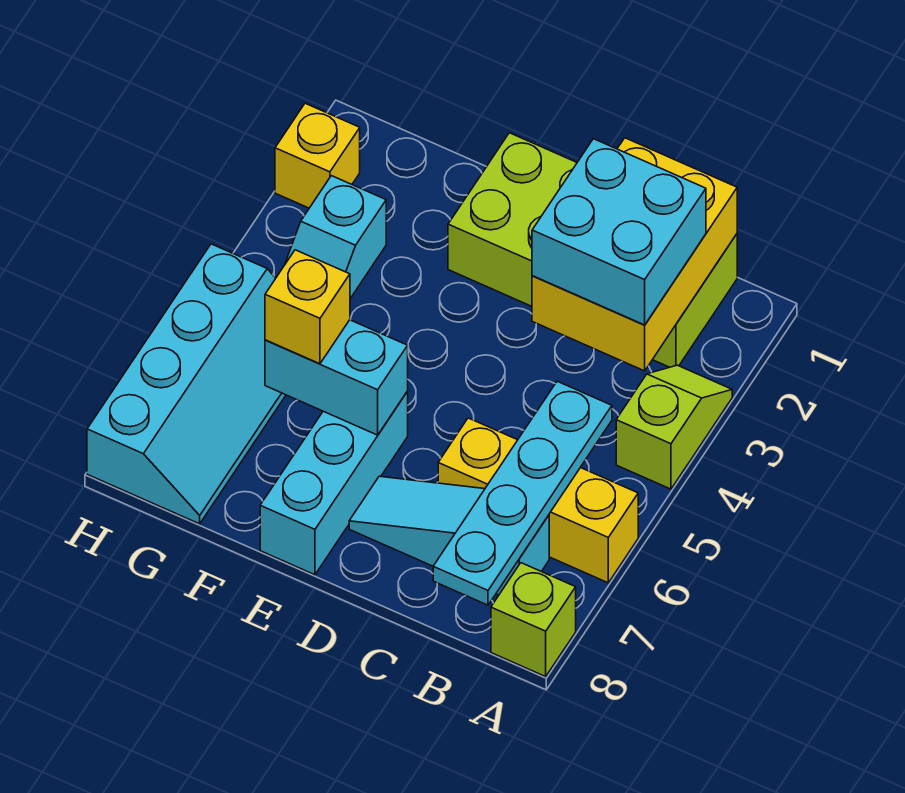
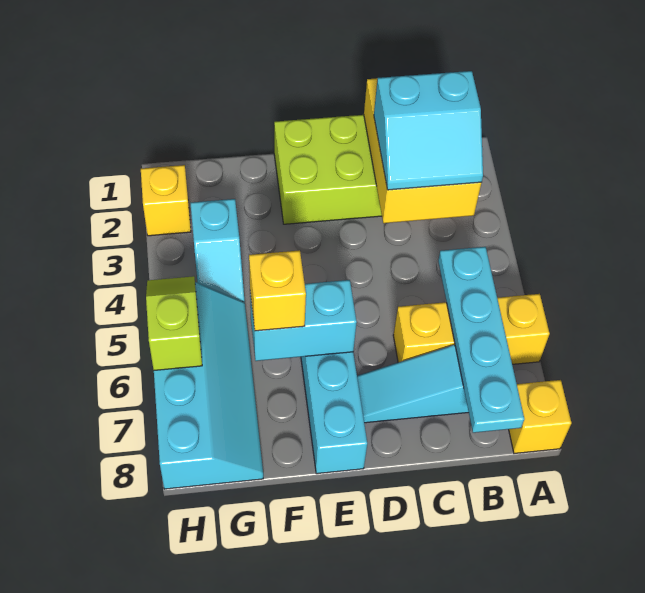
lime 1x2 slope [616,365,732,489] -> lime 1x2 slope moved to [146,276,202,370]
lime 1x1 brick [491,563,576,677] -> yellow 1x1 brick [509,380,571,453]
cyan 2x2 brick [532,139,706,325] -> cyan 2x2 slope [374,71,483,190]

